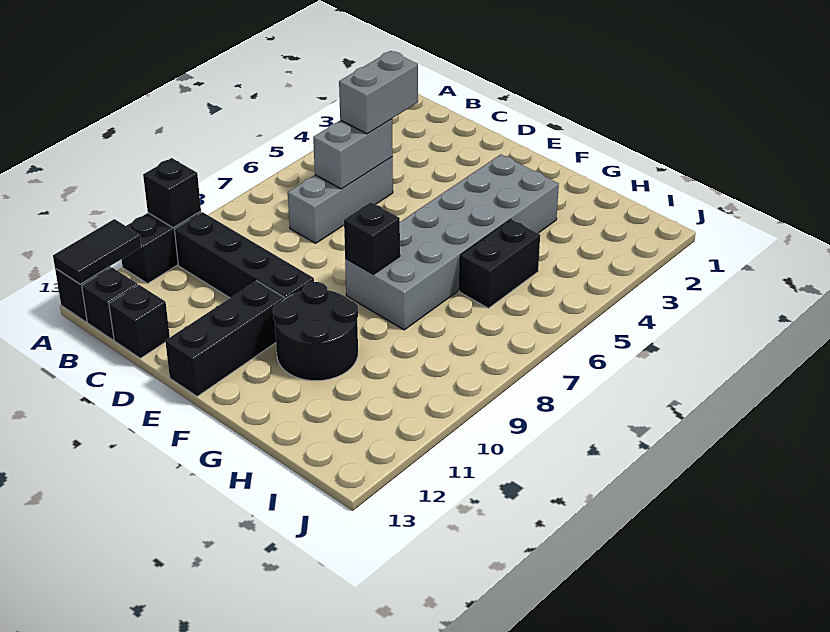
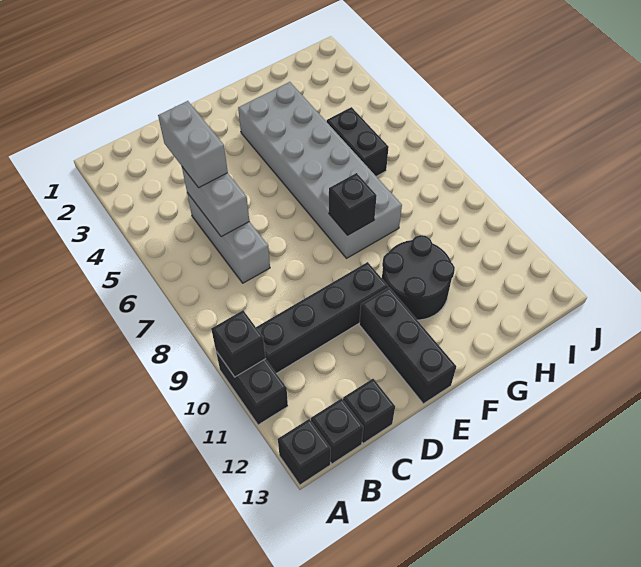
black 1x2 tile [53,219,141,284] -> none

